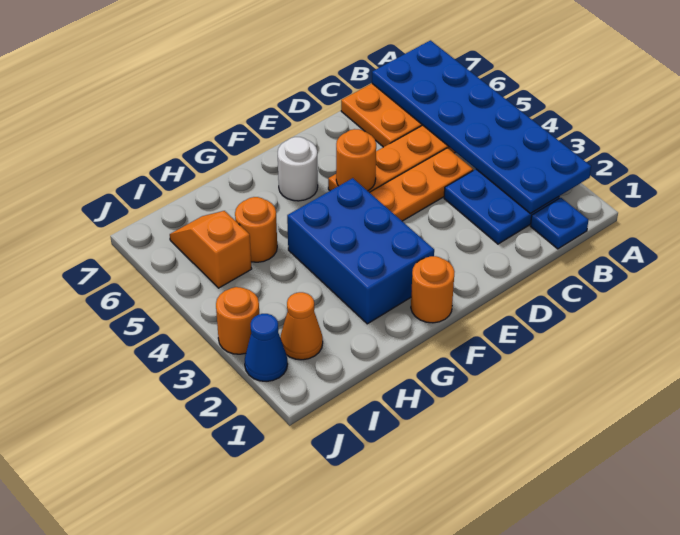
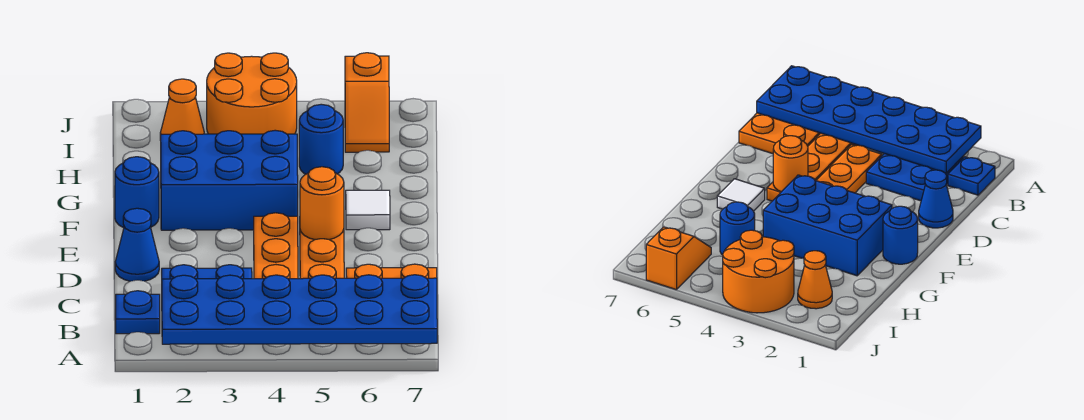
orange 1x1 round brick [411,256,455,323] -> blue 1x1 round brick [115,157,159,228]
white 1x1 round brick [278,137,318,201] -> white 1x1 tile [346,190,390,230]
orange 1x1 round brick [235,197,277,262] -> blue 1x1 round brick [299,104,343,174]
orange 1x2 slope [170,211,252,288] -> orange 1x2 slope turned to [345,53,389,152]
blue 1x1 cone [245,314,287,381] -> blue 1x1 cone moved to [115,208,159,281]
orange 1x1 round brick [216,287,259,354] -> orange 2x2 round brick [207,53,297,134]

